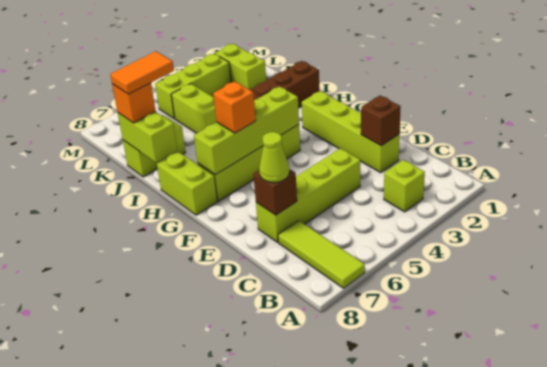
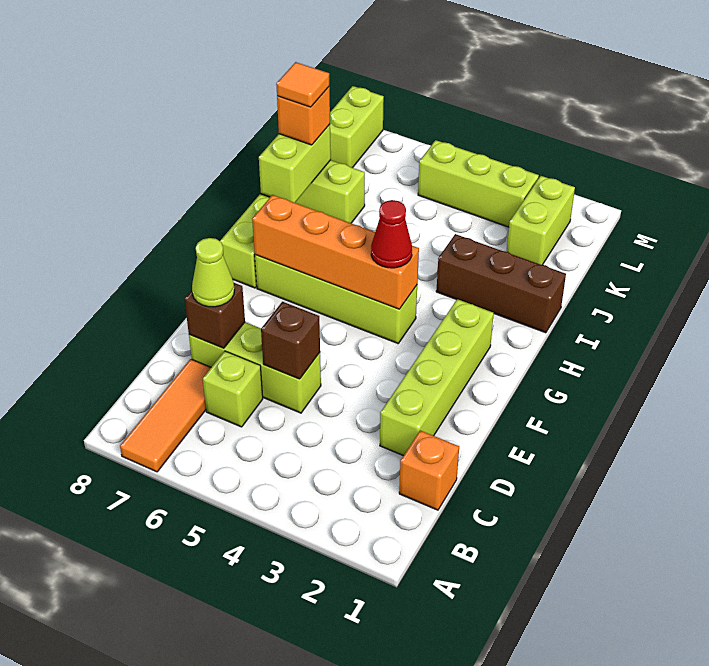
lime 1x3 tile [278,221,365,288] -> orange 1x3 tile [120,359,211,472]
lime 1x1 brick [384,160,425,212] -> lime 1x1 brick moved to [203,351,263,427]
brown 1x1 brick [361,96,401,146] -> brown 1x1 brick moved to [261,302,320,379]
lime 1x4 brick [256,148,360,242] -> lime 1x3 brick [189,322,321,413]
lime 1x4 brick [194,87,299,175] -> orange 1x4 brick [252,195,419,309]
none -> red 1x1 cone [371,200,412,268]
orange 1x1 brick [213,81,256,133] -> orange 1x1 brick moved to [399,431,459,510]
lime 1x2 brick [171,84,216,133] -> lime 1x2 brick moved to [330,86,384,168]
orange 1x2 tile [110,51,174,94] -> orange 1x1 tile [276,62,330,107]

